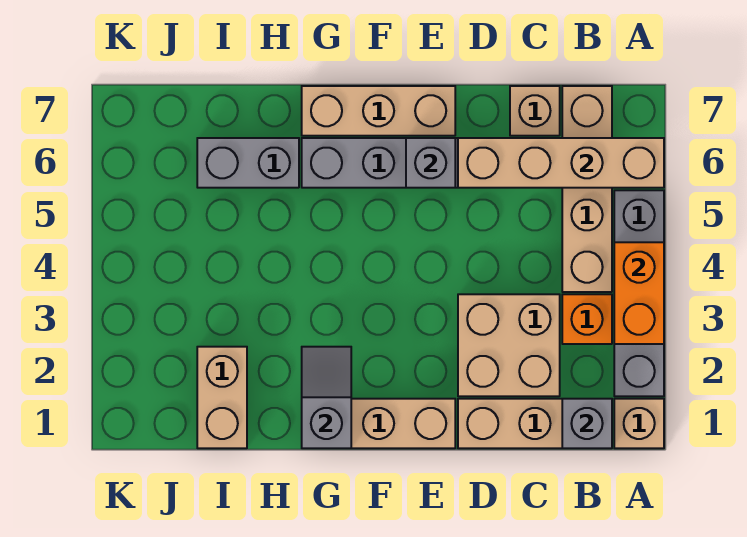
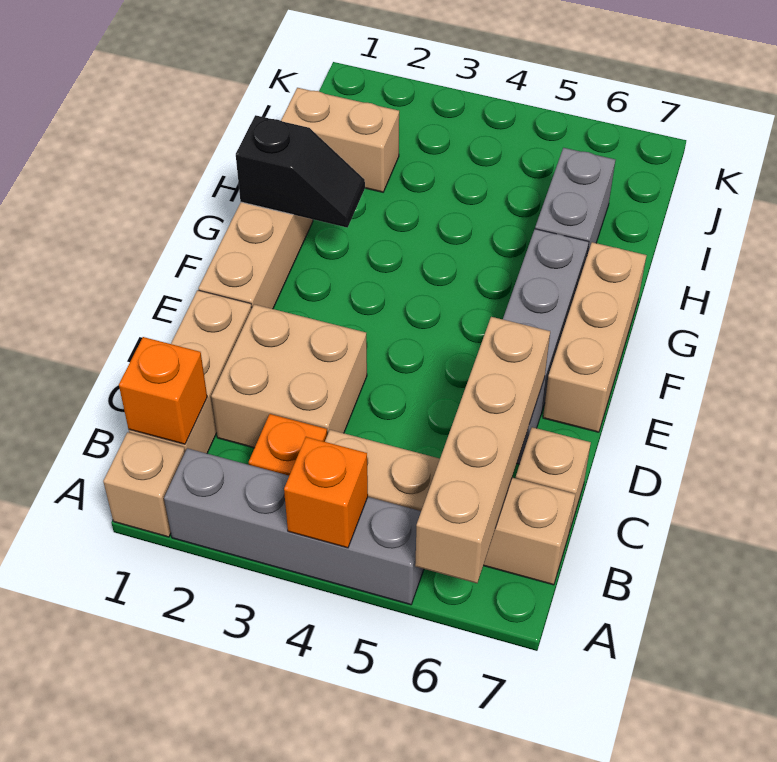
orange 1x2 brick [614,242,664,344] -> orange 1x1 brick [284,437,368,548]
grey 1x1 brick [562,399,612,448] -> orange 1x1 brick [119,337,207,444]
grey 1x1 brick [406,138,455,188] -> none
grey 1x2 slope [302,347,351,448] -> black 1x2 slope [236,115,365,228]

